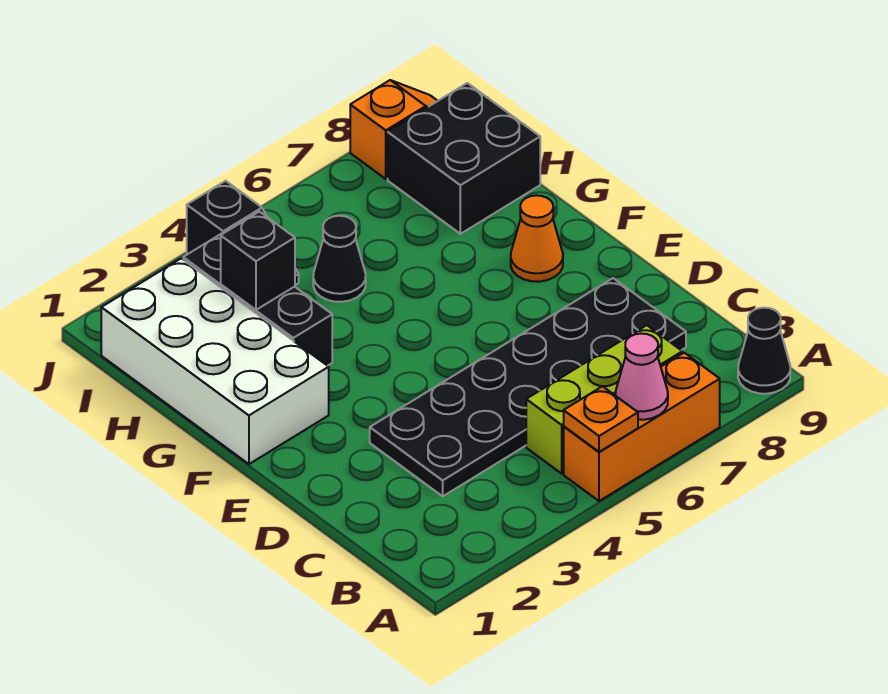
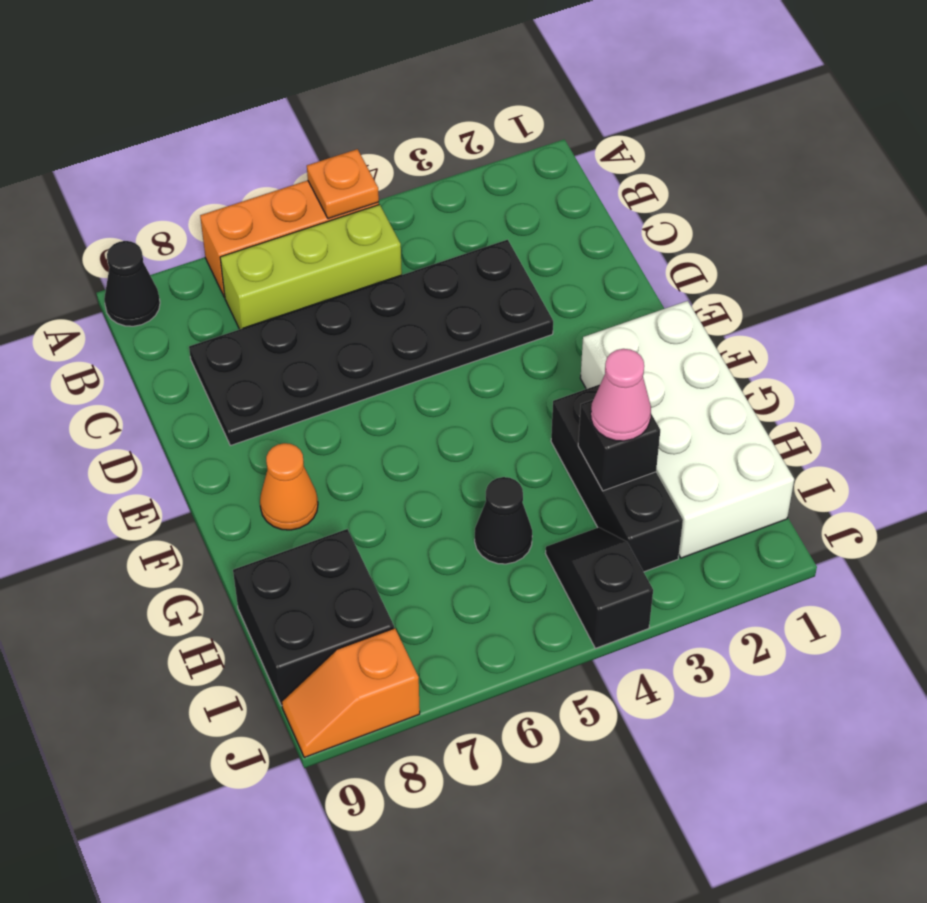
pink 1x1 cone [615,334,668,420] -> pink 1x1 cone moved to [591,349,651,441]

